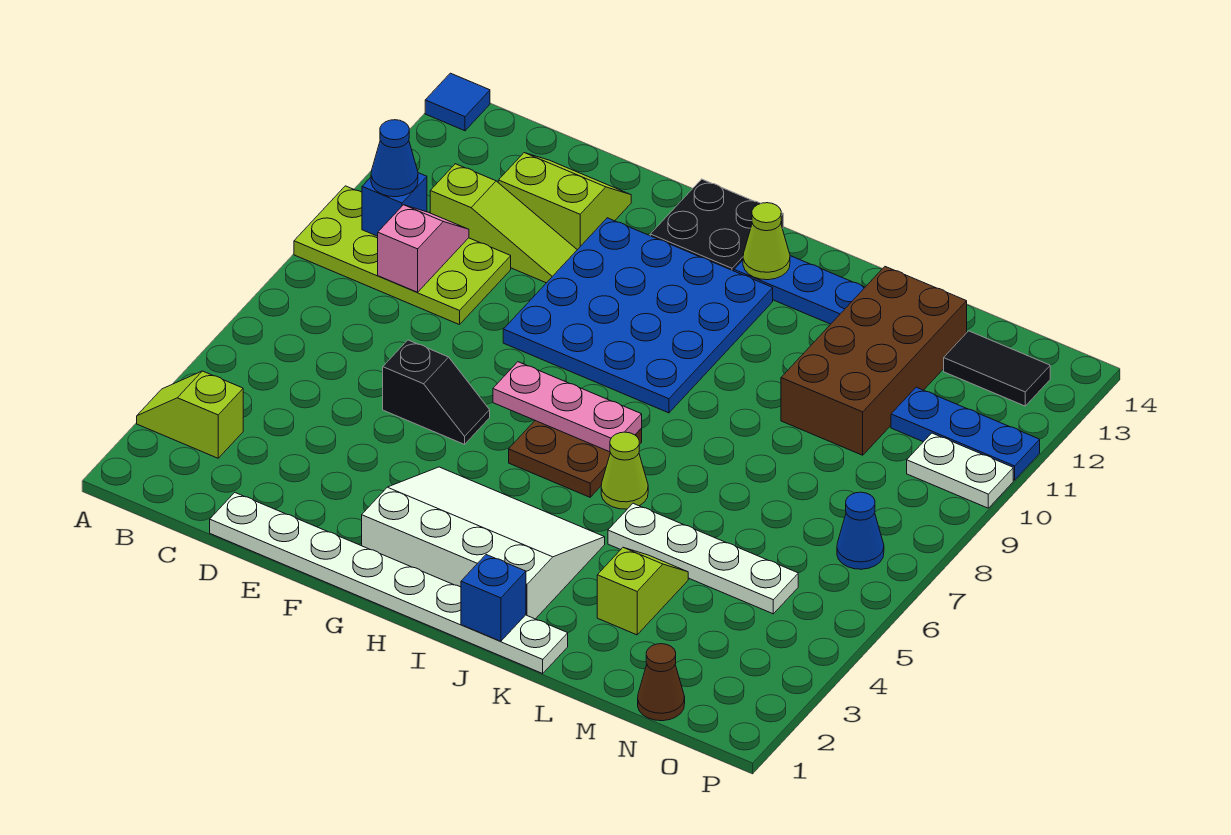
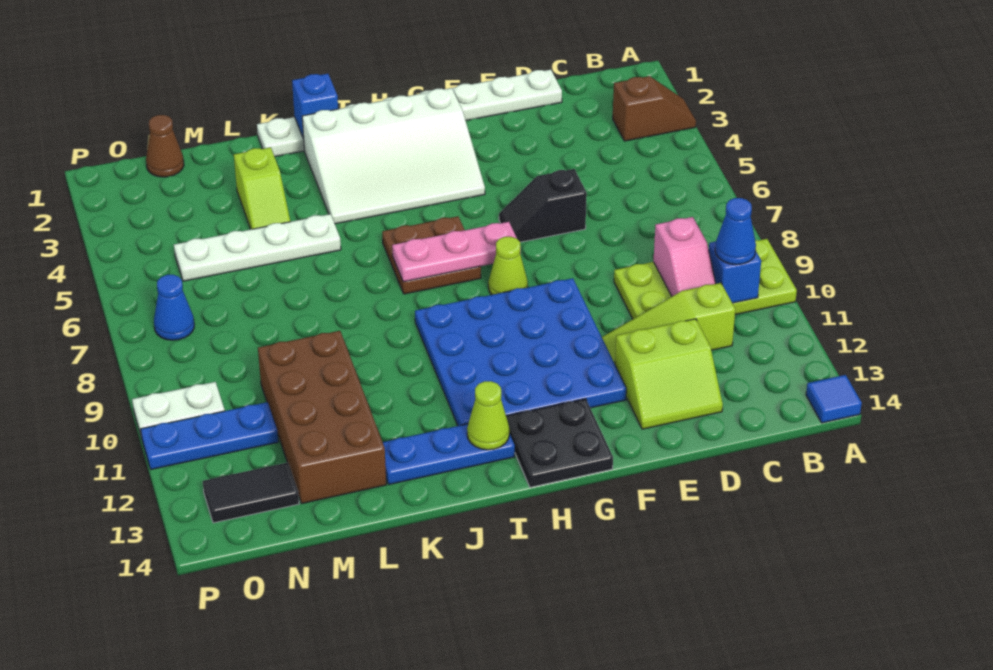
lime 1x2 slope [137,371,243,458] -> brown 1x2 slope [613,76,696,141]
lime 1x1 cone [601,432,648,509] -> lime 1x1 cone moved to [488,237,528,295]

